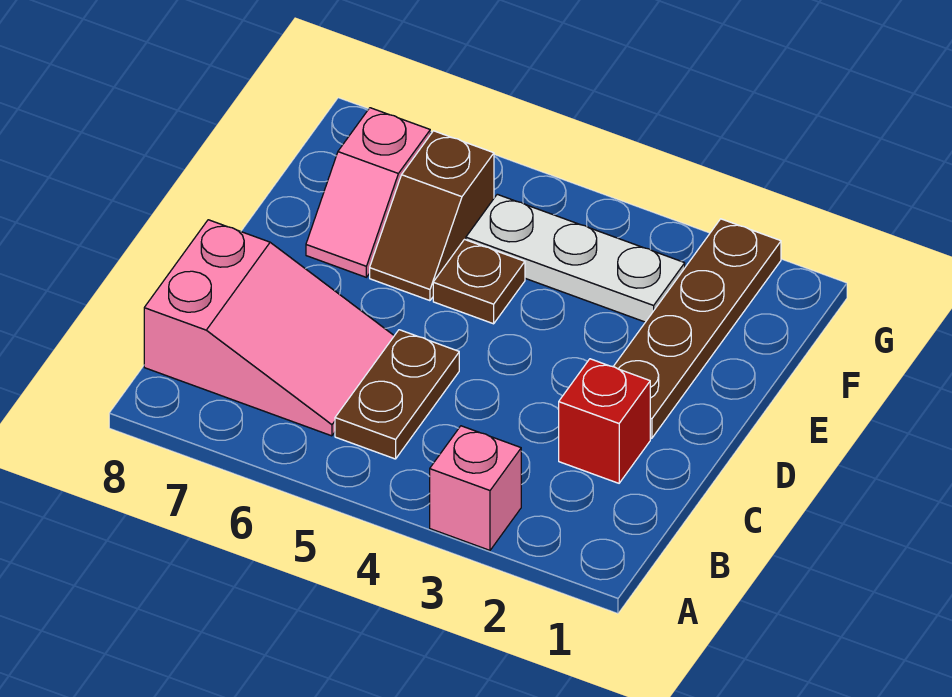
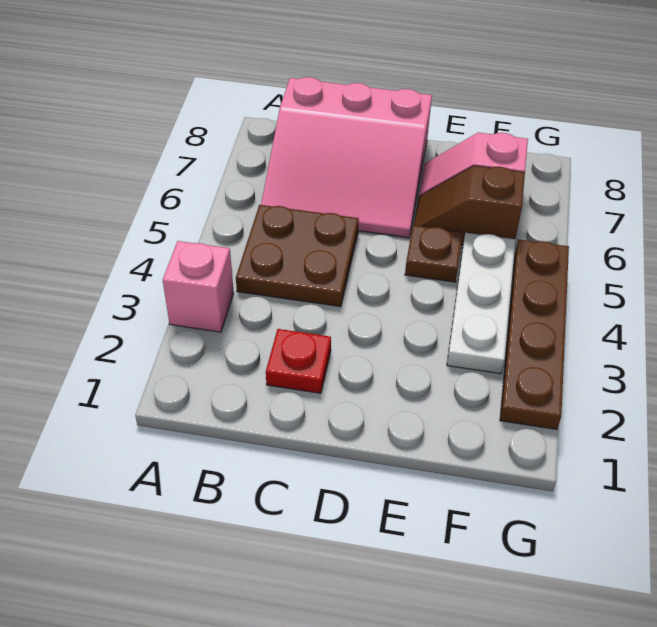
brown 1x2 plate [335,330,459,459] -> brown 2x2 plate [236,205,359,307]
pink 2x3 slope [144,220,394,436] -> pink 3x3 slope [261,77,432,238]
red 1x1 brick [559,359,650,483] -> red 1x1 plate [266,329,331,393]
brown 1x4 plate [613,219,781,438] -> brown 1x4 plate turned to [500,240,569,429]

